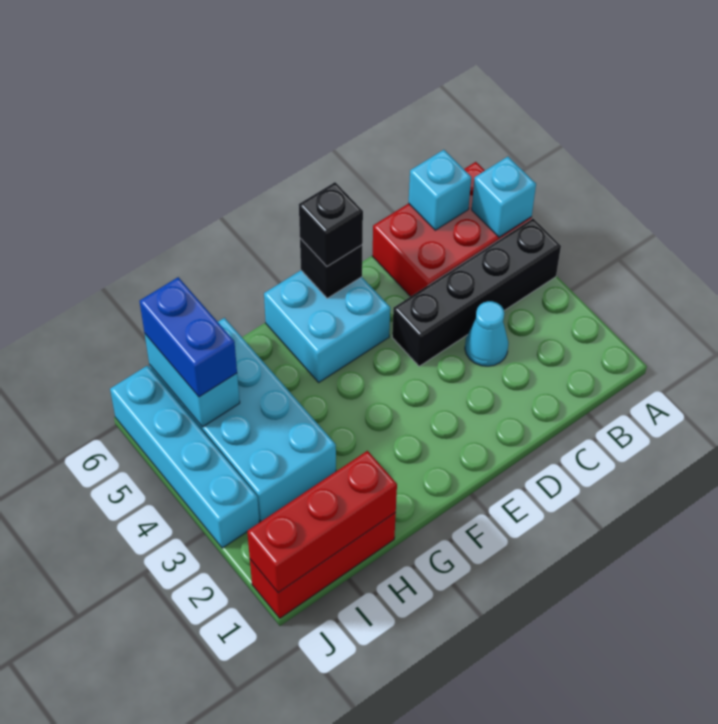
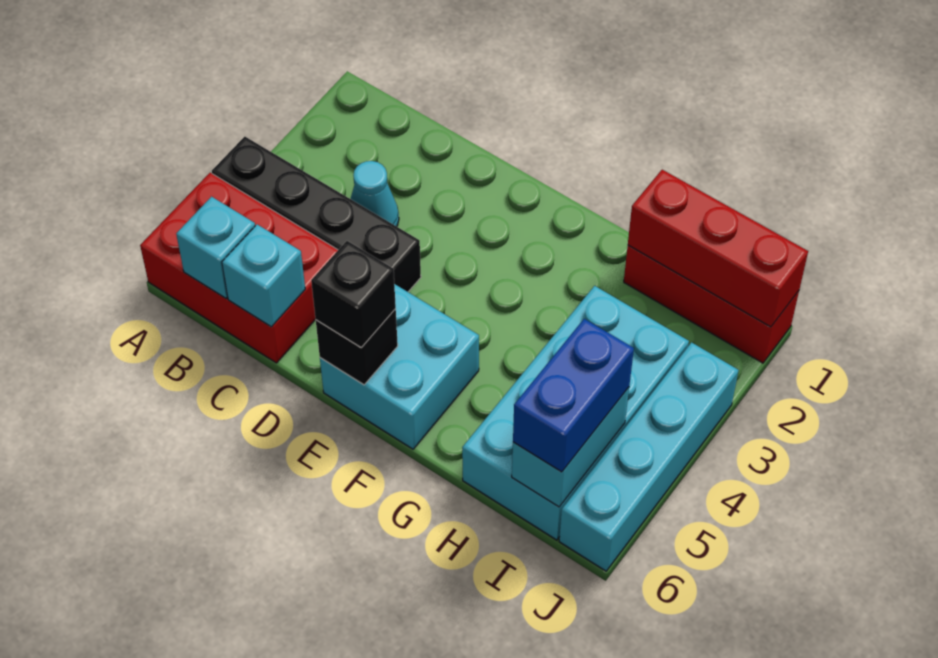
cyan 1x1 brick [472,157,536,237] -> cyan 1x1 brick moved to [222,224,305,327]

